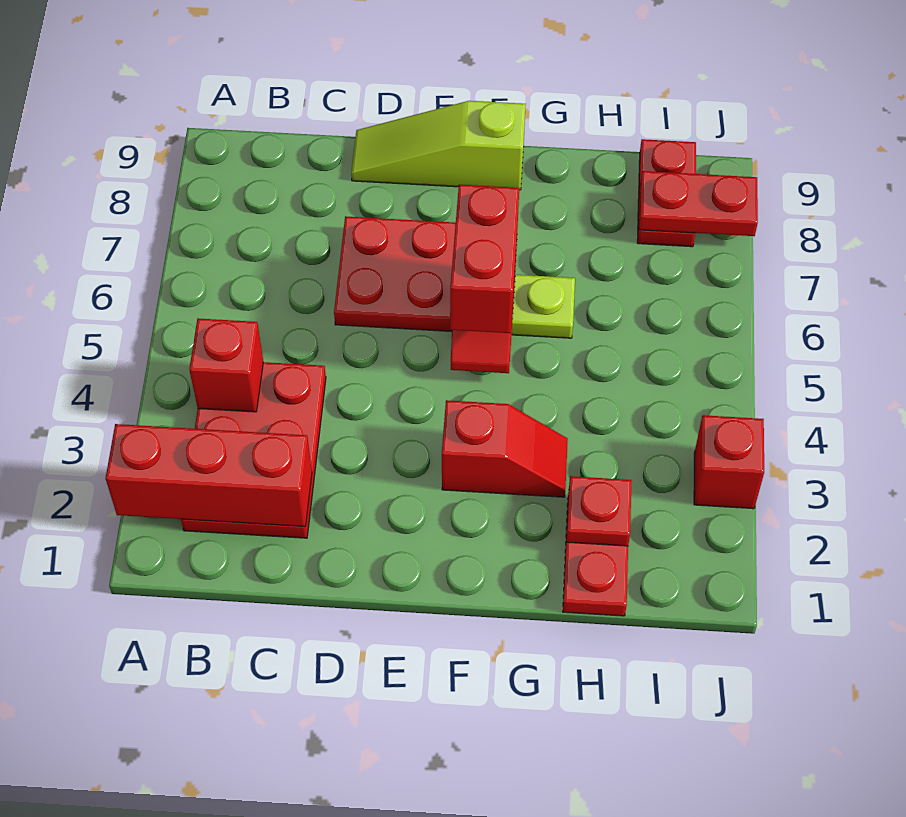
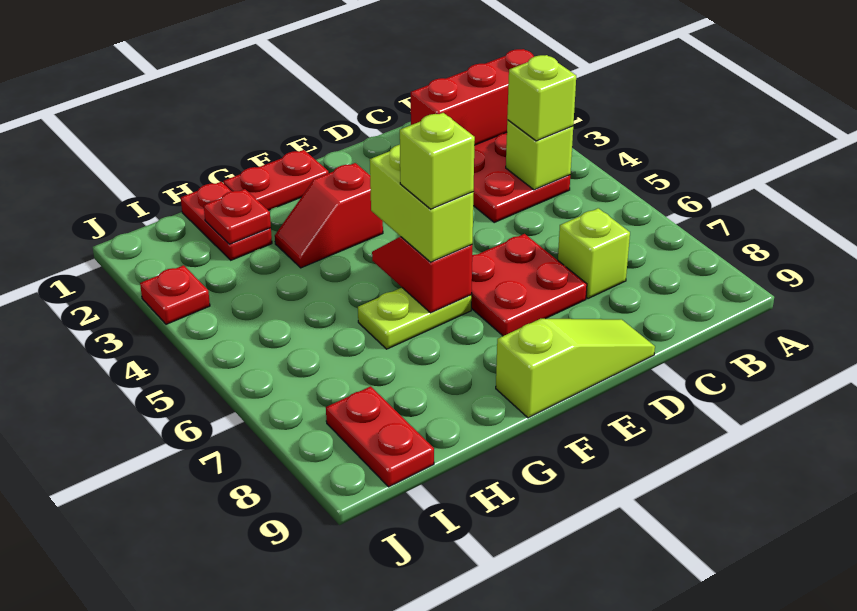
red 1x1 brick [189,318,263,412] -> lime 1x1 brick [506,120,573,190]
none -> lime 1x1 brick [507,55,576,141]
none -> lime 1x1 brick [558,208,630,299]
red 1x2 brick [450,185,519,333] -> lime 1x2 brick [370,145,474,262]
none -> lime 1x1 brick [400,113,475,209]
red 1x2 plate [639,171,758,236] -> red 1x2 plate moved to [223,150,328,210]
red 1x1 brick [694,415,764,509] -> red 1x1 plate [140,265,210,324]

